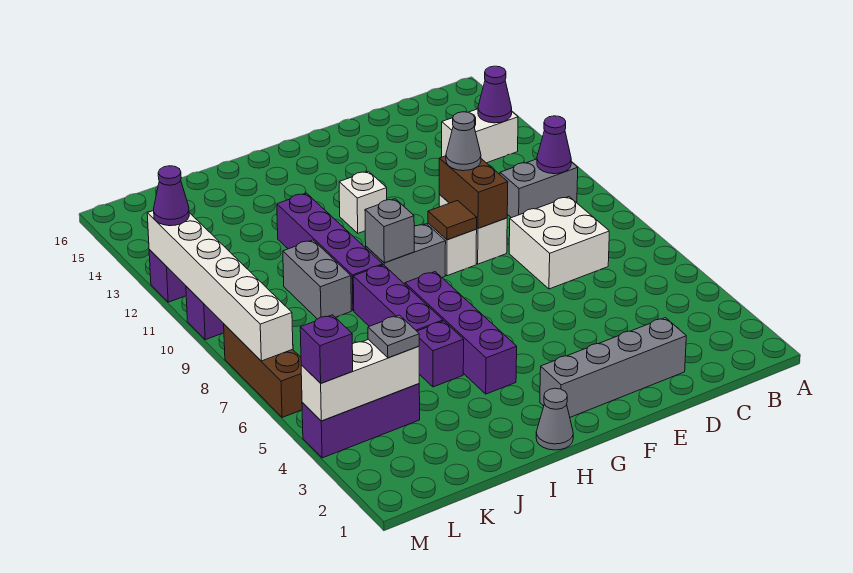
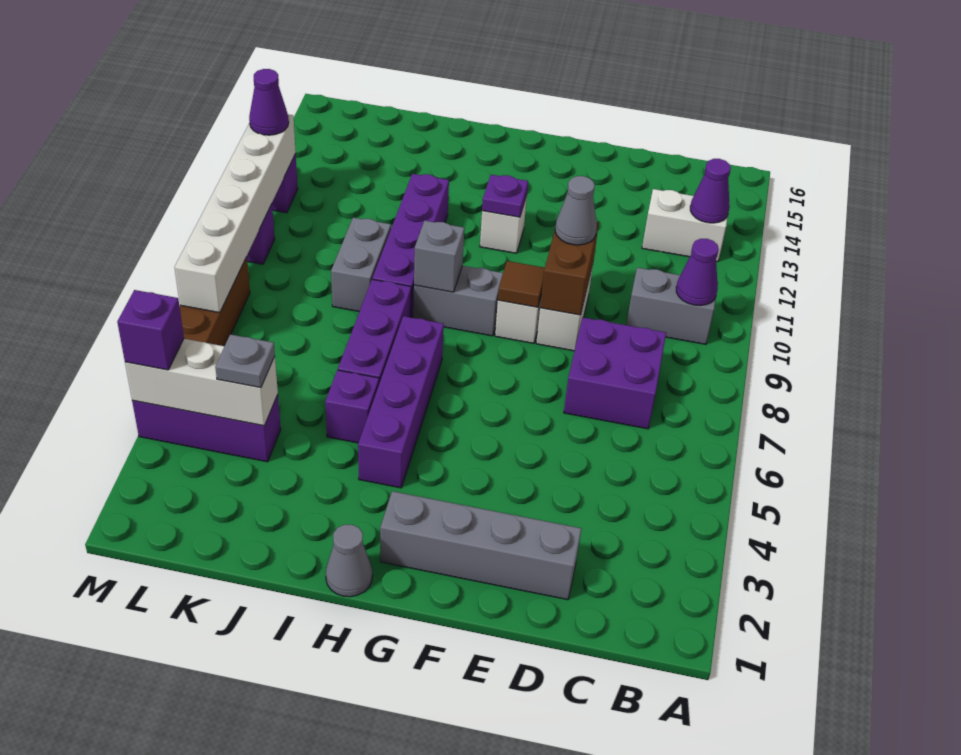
white 2x2 brick [509,197,609,289] -> purple 2x2 brick [564,317,666,429]
none -> purple 1x1 plate [482,175,528,217]

